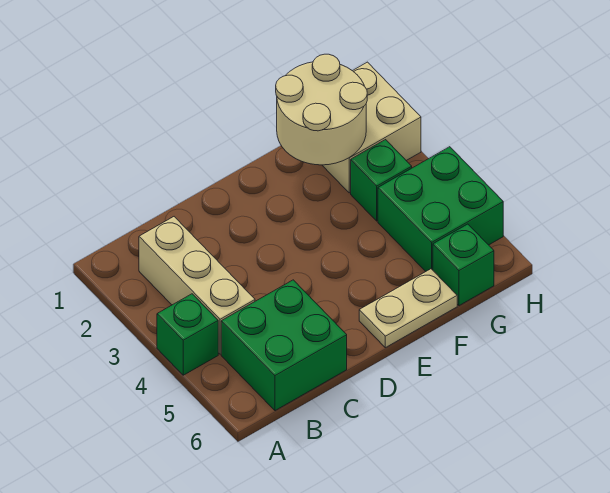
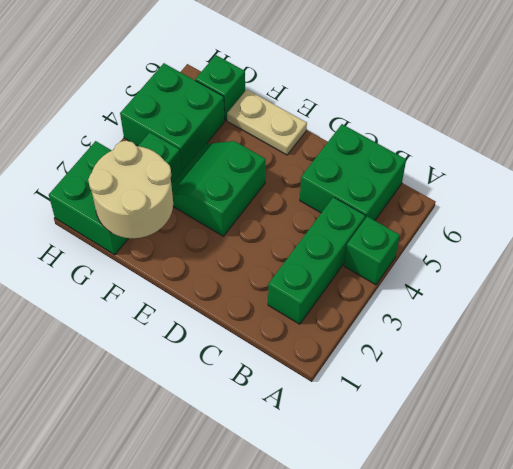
tan 1x3 brick [139,217,255,354] -> green 1x3 brick [268,197,365,324]
none -> green 2x2 slope [171,141,266,236]
tan 2x2 brick [322,62,421,193] -> green 2x2 brick [49,141,128,255]

